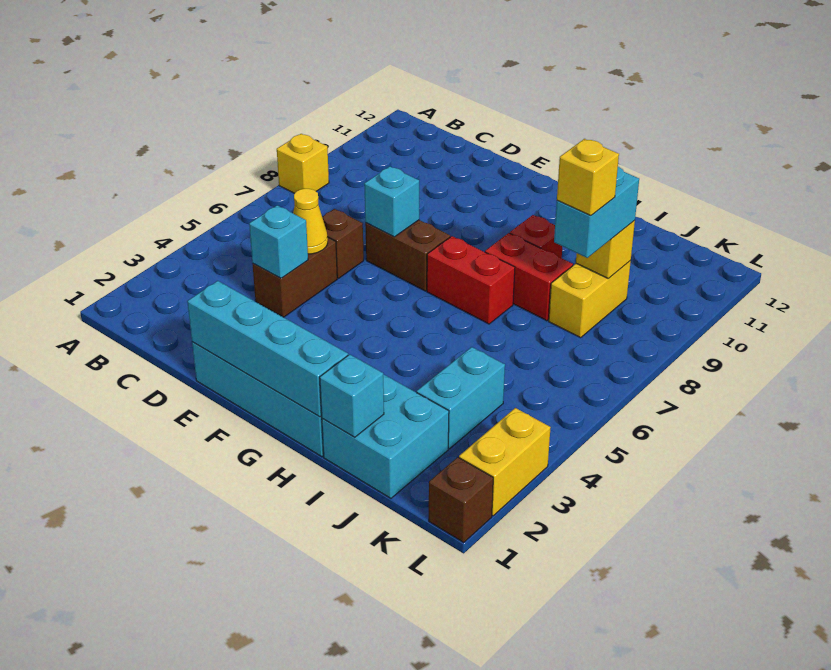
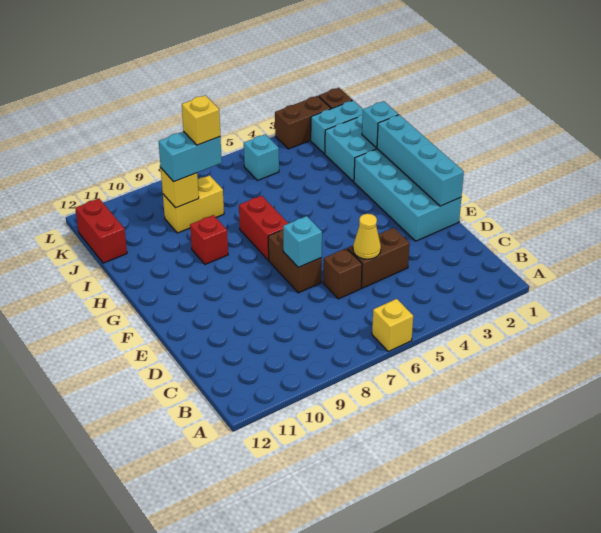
yellow 1x1 brick [277,134,329,194] -> yellow 1x1 brick moved to [372,299,413,352]
cyan 1x1 brick [249,205,308,278] -> cyan 1x1 brick moved to [244,134,279,180]
red 1x2 brick [485,233,573,321] -> red 1x2 brick moved to [75,199,127,263]
cyan 1x2 brick [417,347,505,449] -> cyan 1x2 brick moved to [311,100,363,154]
yellow 1x2 brick [459,408,551,516] -> brown 1x2 brick [275,96,331,149]

